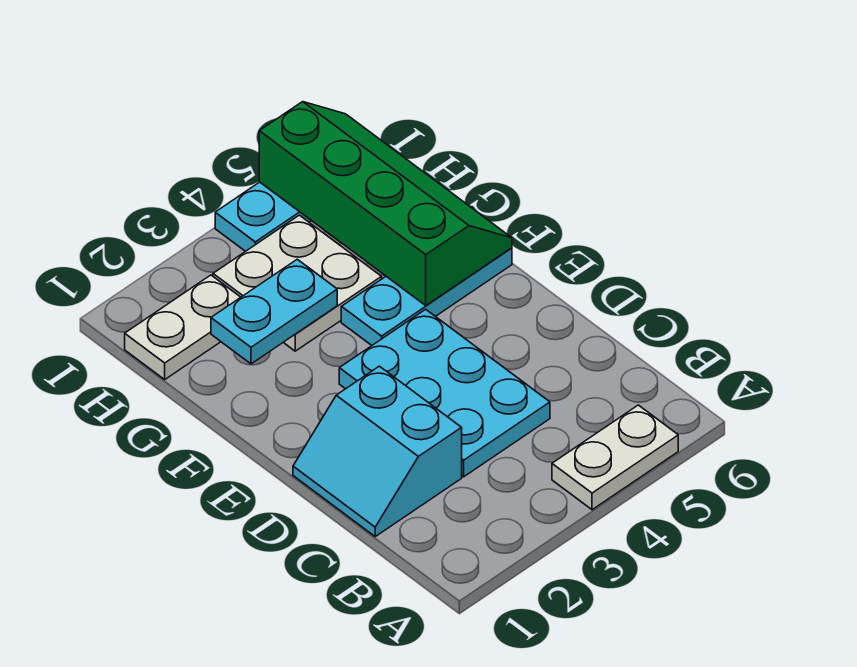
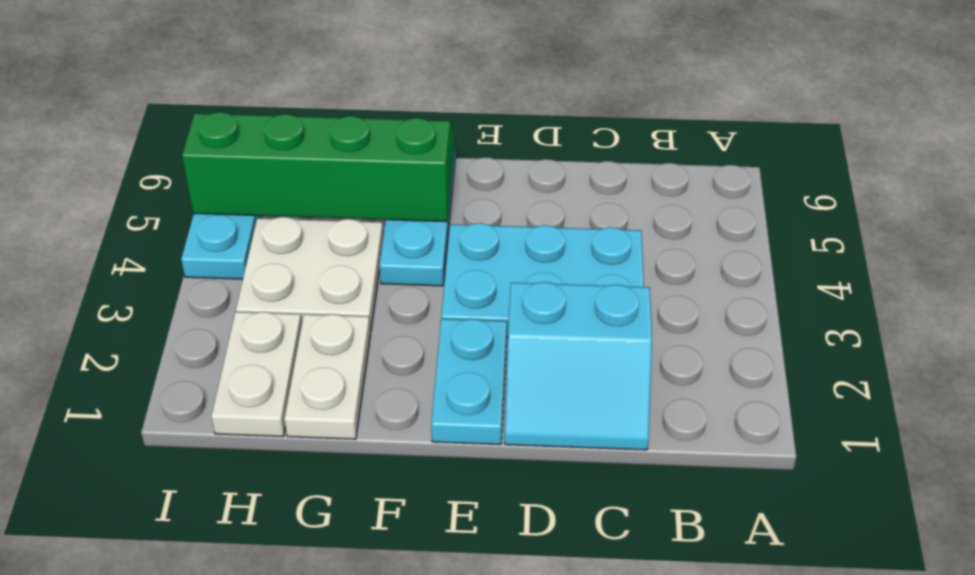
white 1x2 plate [552,405,678,510] -> white 1x2 plate moved to [284,314,371,439]
cyan 1x2 plate [211,259,337,364] -> cyan 1x2 plate moved to [431,319,507,445]

